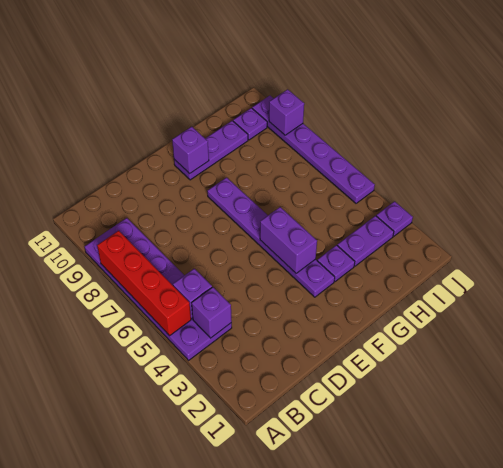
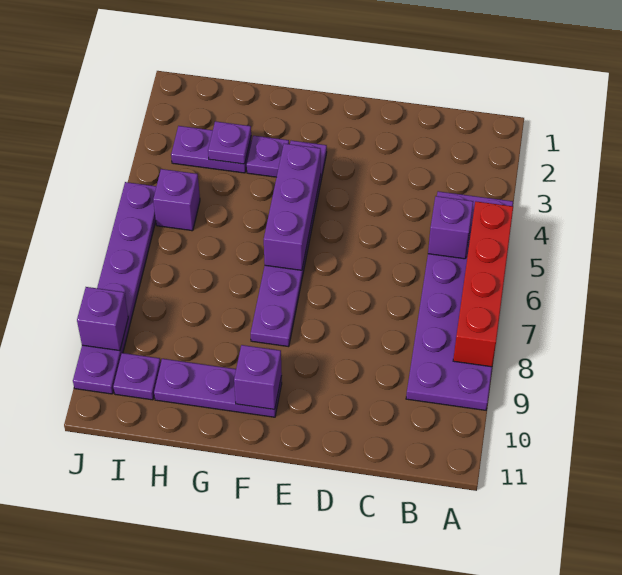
purple 1x1 brick [192,287,232,338] -> purple 1x1 brick moved to [153,169,200,231]
purple 1x2 brick [260,207,317,273] -> purple 1x3 brick [264,144,321,270]
purple 1x1 plate [376,201,413,236] -> purple 1x1 plate moved to [208,121,251,164]

